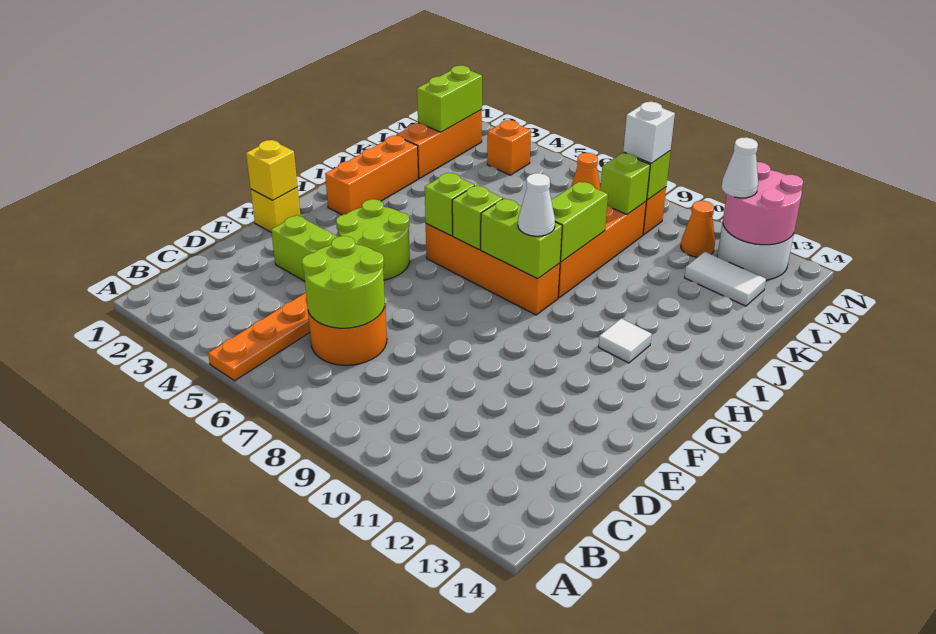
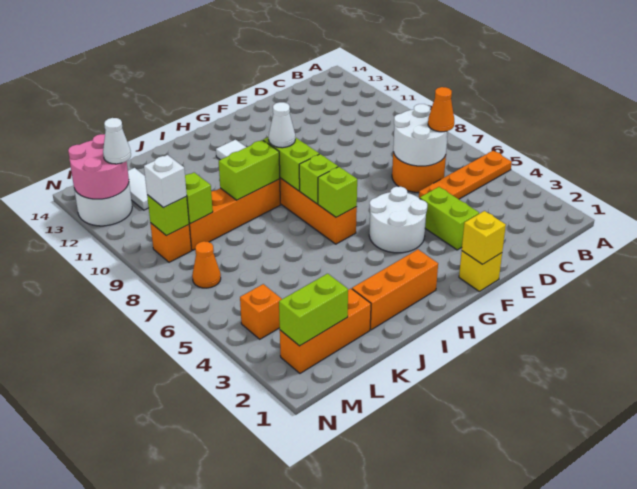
lime 2x2 round brick [302,236,385,328] -> white 2x2 round brick [393,104,448,166]
lime 2x2 round brick [336,199,410,280] -> white 2x2 round brick [369,186,427,253]
orange 1x1 cone [681,201,715,257] -> orange 1x1 cone moved to [428,87,454,132]

